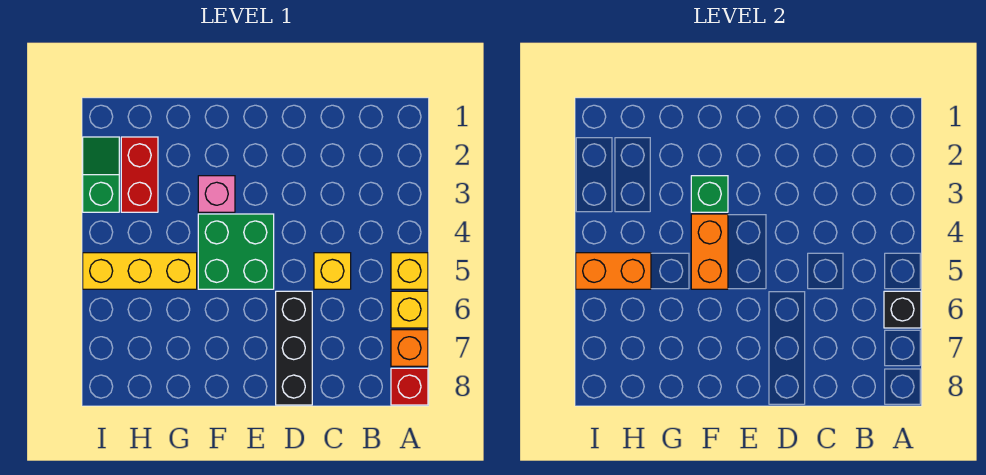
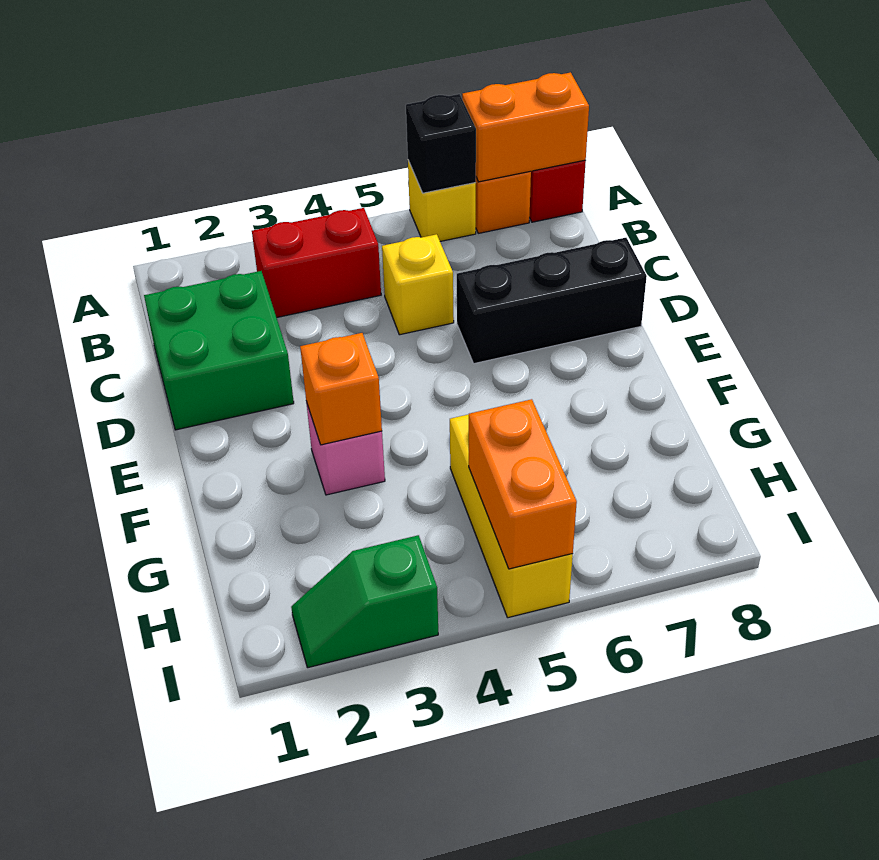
yellow 1x1 brick [391,253,428,289] -> none
green 2x2 brick [198,214,274,289] -> green 2x2 brick moved to [144,271,294,430]
green 1x1 brick [691,176,728,212] -> orange 1x1 brick [300,333,382,445]
orange 1x2 brick [691,214,728,289] -> orange 1x2 brick moved to [462,72,589,182]
red 1x2 brick [121,137,158,212] -> red 1x2 brick moved to [252,208,381,318]

